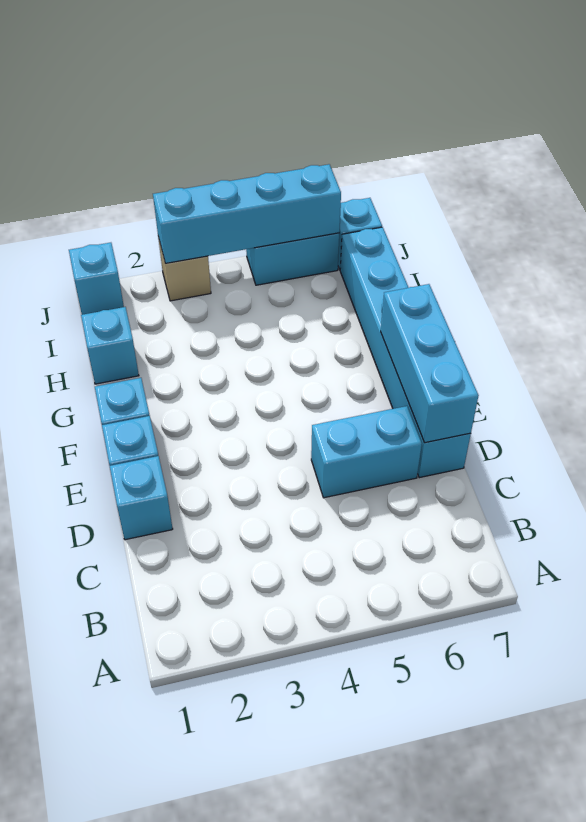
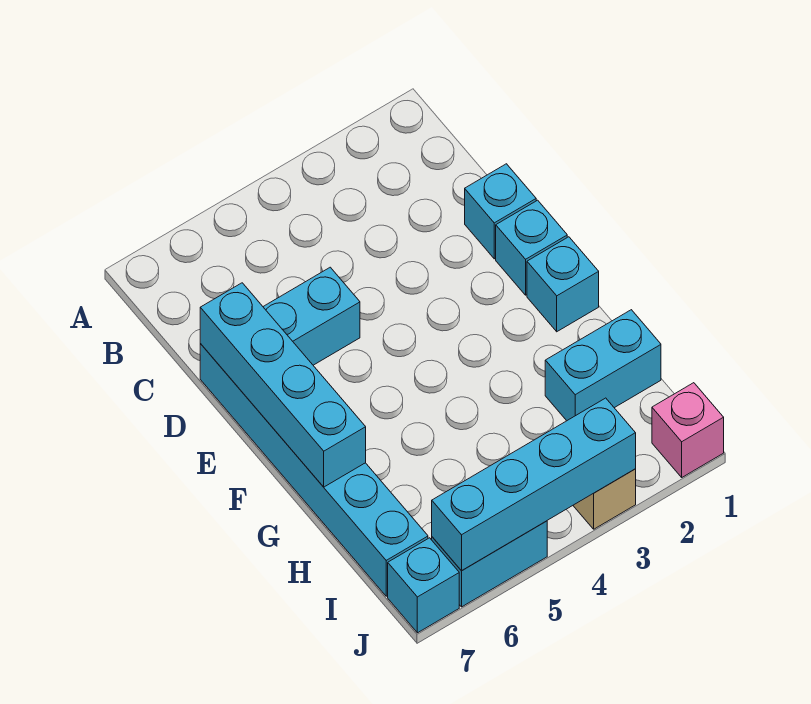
cyan 1x3 brick [381,284,479,443] -> cyan 1x4 brick [200,283,366,487]
cyan 1x1 brick [81,307,139,384] -> cyan 1x2 brick [545,310,661,421]
cyan 1x1 brick [69,243,124,315] -> pink 1x1 brick [652,383,724,477]

